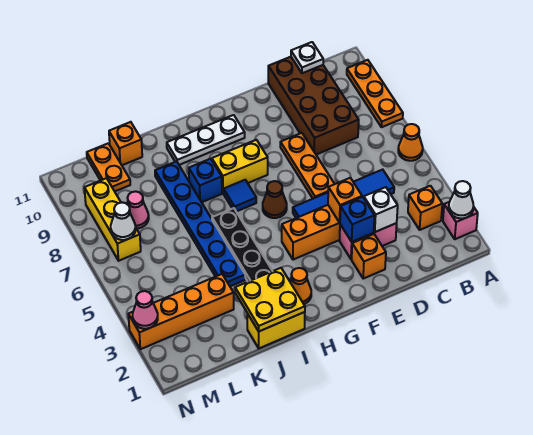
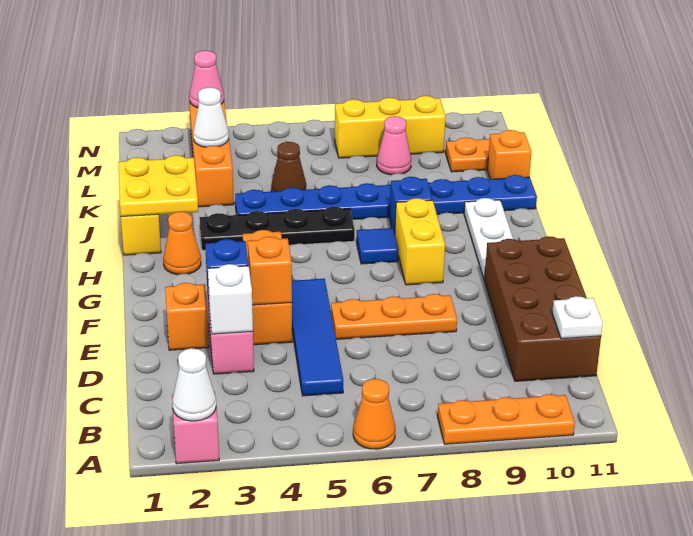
orange 1x1 brick [408,186,442,230] -> none
brown 2x4 brick [268,57,359,155] -> brown 2x4 brick turned to [484,236,601,381]
brown 1x1 cone [263,181,287,218] -> brown 1x1 cone moved to [271,142,306,192]
blue 1x6 plate [155,161,245,286] -> blue 1x8 plate [235,175,537,219]
white 1x1 cone [111,202,136,240] -> white 1x1 cone moved to [193,87,229,147]

